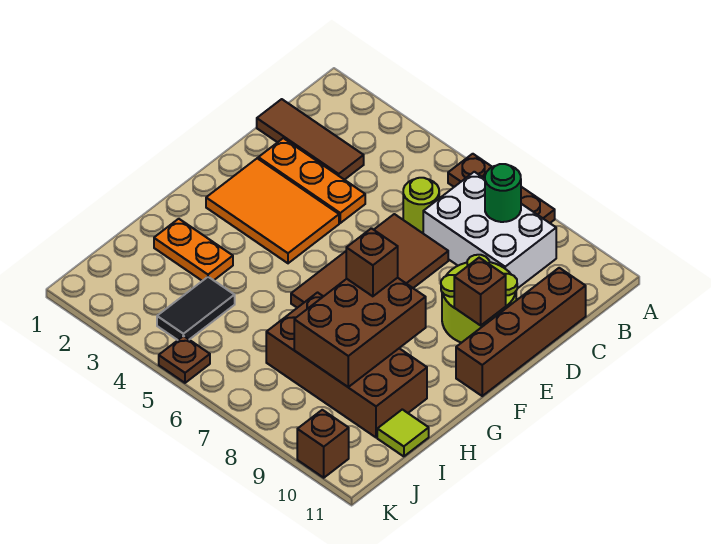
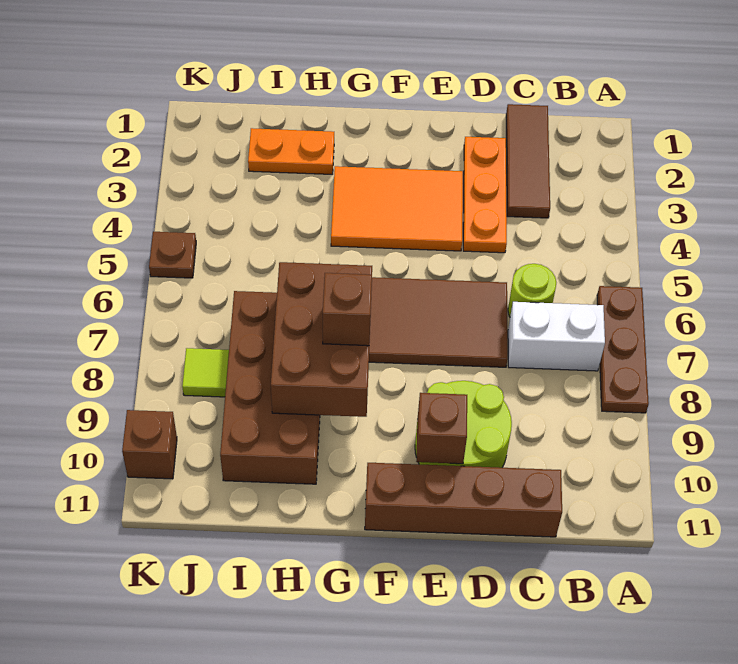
white 2x3 brick [423,172,556,289] -> white 1x2 brick [508,302,605,371]
green 1x1 round brick [485,164,521,222] -> none
orange 2x3 tile [206,158,339,263] -> orange 2x3 tile turned to [331,166,463,251]
brown 2x3 brick [294,278,426,387] -> brown 2x3 brick turned to [271,262,372,417]
orange 1x2 plate [154,219,233,281] -> orange 1x2 plate turned to [248,128,334,174]
black 1x2 tile [157,277,235,340] -> none
lime 1x1 tile [377,409,429,456] -> lime 1x1 tile moved to [182,348,229,397]

